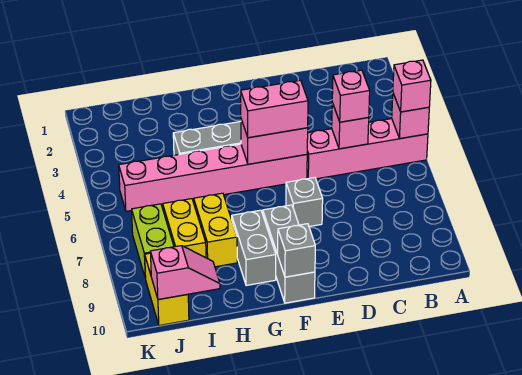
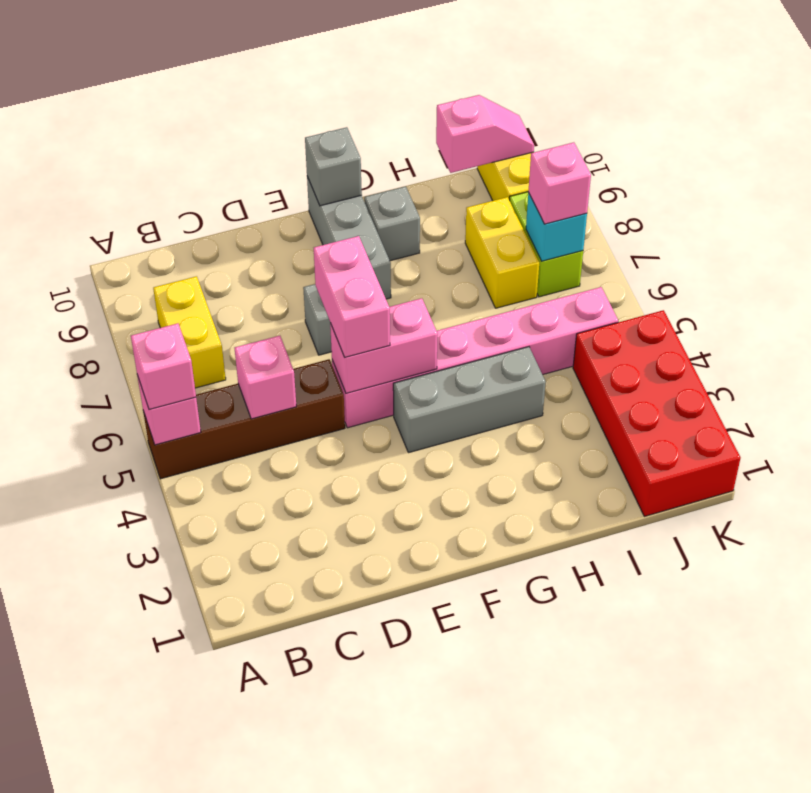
pink 1x4 brick [307,119,428,179] -> brown 1x4 brick [143,359,345,479]
pink 1x1 brick [332,70,370,122] -> pink 1x1 brick moved to [528,142,591,224]
pink 1x2 brick [241,80,308,138] -> pink 1x2 brick turned to [314,236,390,357]
grey 1x2 brick [232,210,276,286] -> grey 1x1 brick [364,186,420,261]
yellow 1x2 brick [194,193,237,267] -> yellow 1x2 brick moved to [153,276,226,388]
pink 1x2 slope [150,246,220,300] -> pink 1x2 slope turned to [436,95,534,173]
none -> red 2x4 brick [573,310,740,516]
none -> cyan 1x1 brick [526,193,587,261]

